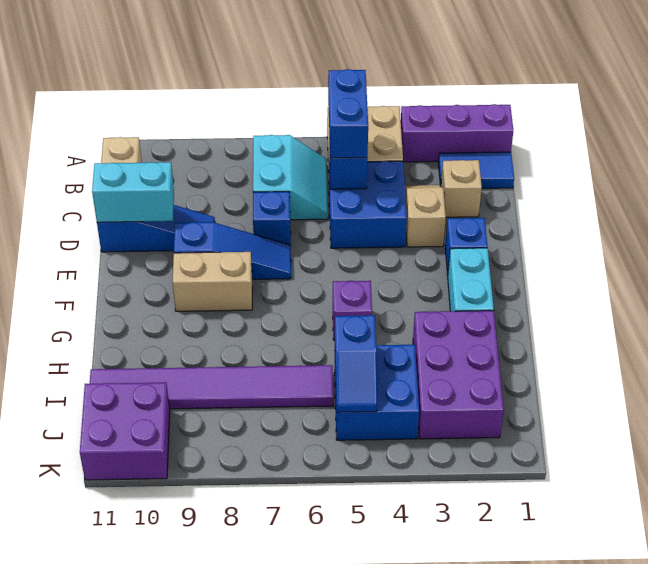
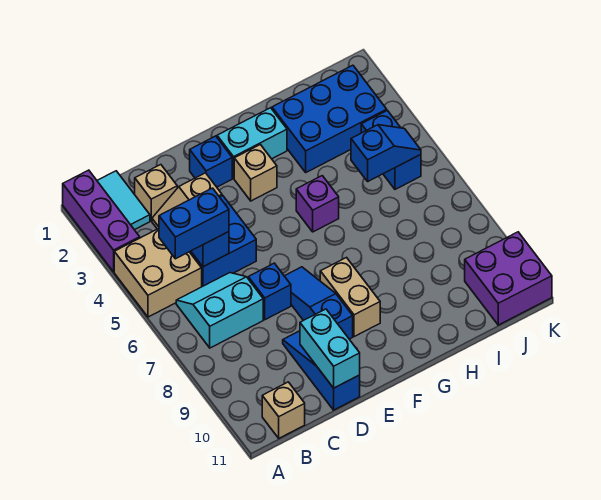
blue 1x2 tile [438,152,514,188] -> cyan 1x2 tile [97,171,150,230]
none -> tan 1x1 brick [234,145,277,201]
purple 2x3 brick [413,311,504,439] -> blue 2x3 brick [272,65,387,172]
blue 2x2 brick [334,345,419,440] -> blue 1x2 brick [361,110,421,189]
purple 1x6 tile [90,365,333,409] -> none

